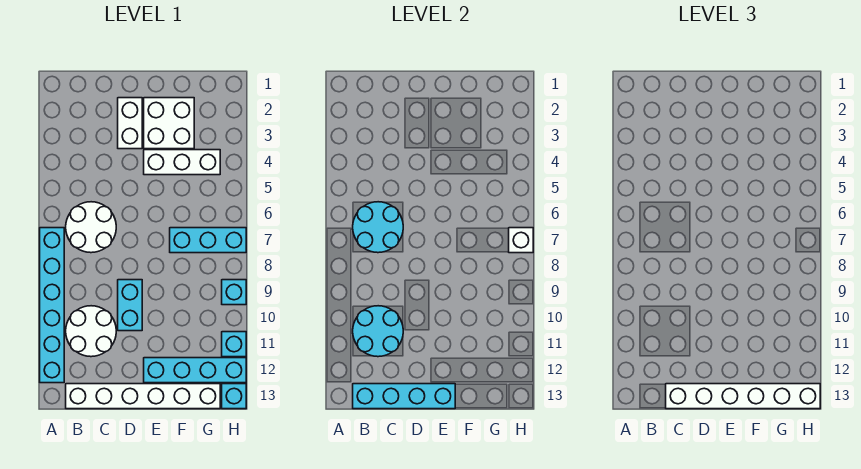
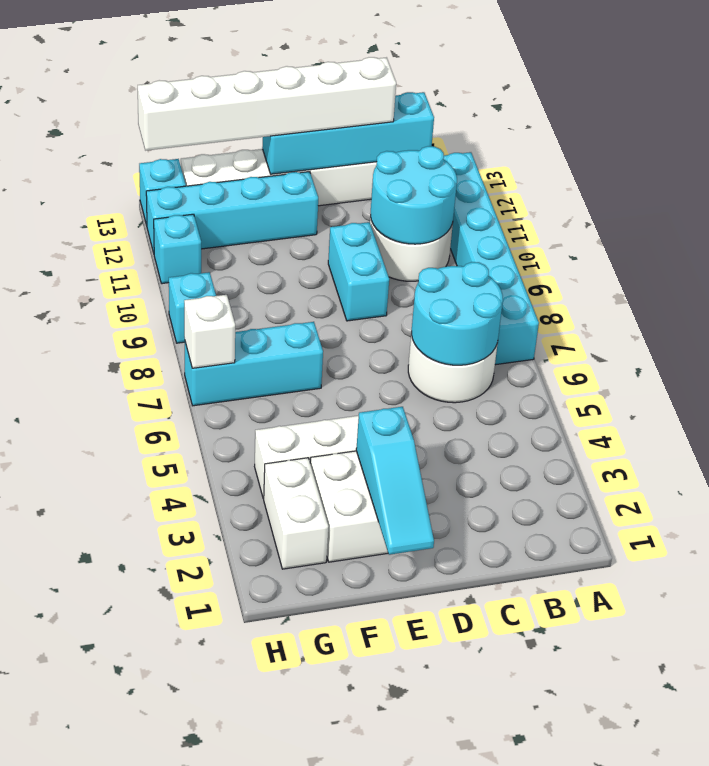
white 1x2 brick [118,98,142,149] -> white 1x2 brick moved to [264,458,328,569]
none -> cyan 1x3 slope [356,407,434,555]

